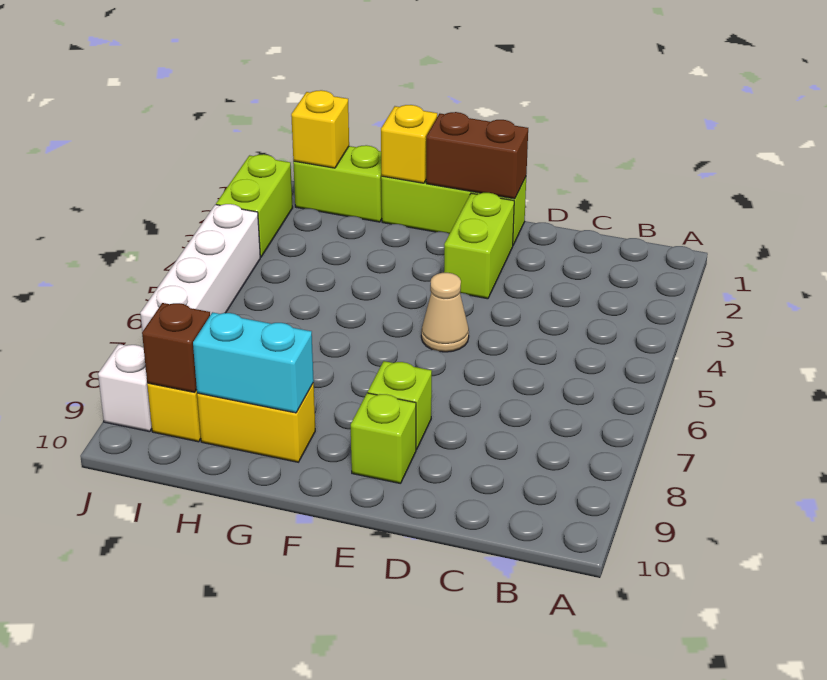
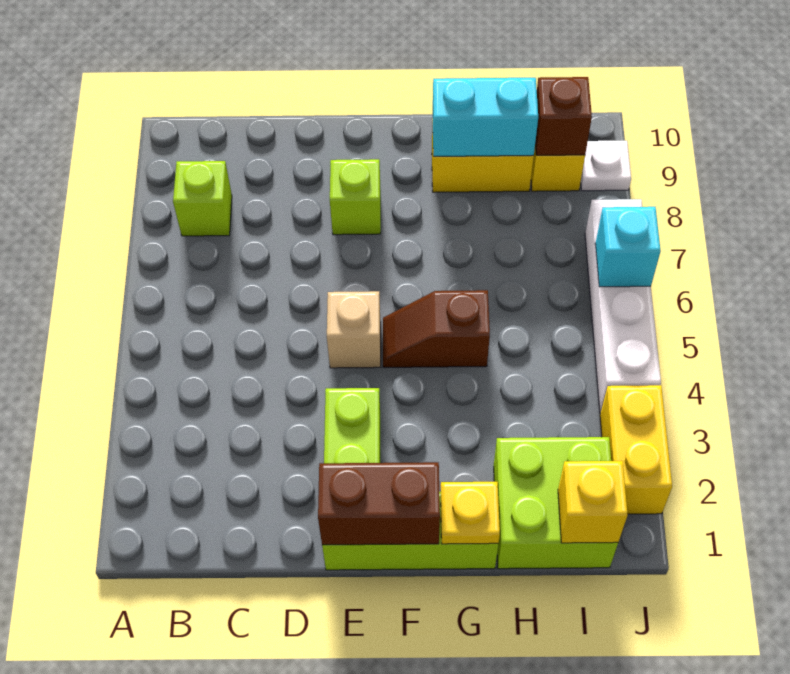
tan 1x1 cone [421,273,469,352] -> tan 1x1 brick [327,291,381,368]
lime 1x1 brick [351,393,416,484] -> lime 1x1 brick moved to [173,161,232,236]
none -> brown 1x2 slope [383,290,490,367]
yellow 1x1 brick [381,105,437,183] -> yellow 1x1 plate [441,482,500,544]
lime 1x2 brick [293,145,382,222] -> lime 2x2 brick [494,437,618,569]
lime 1x2 brick [216,154,293,257] -> yellow 1x2 brick [600,385,672,514]
none -> cyan 1x1 brick [595,207,661,287]
white 1x1 brick [98,344,152,432] -> white 1x1 plate [581,141,631,191]

